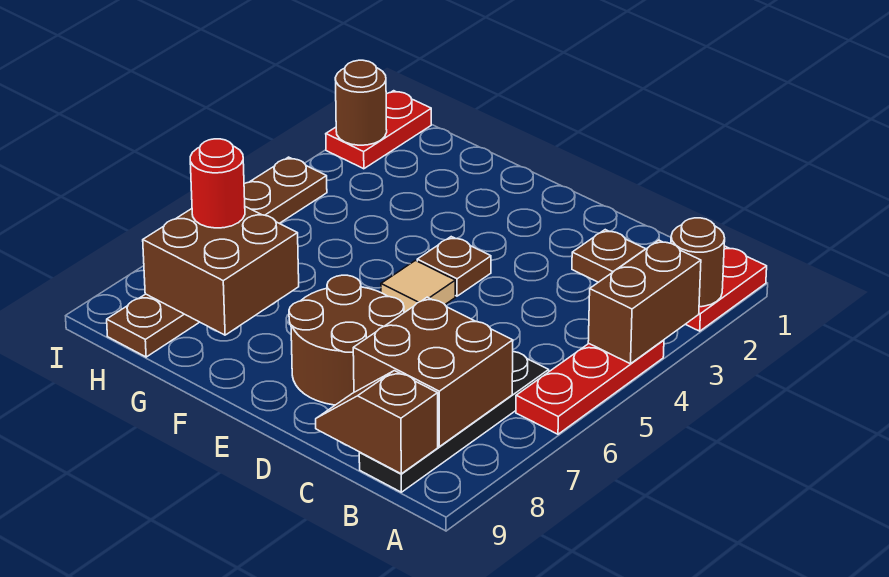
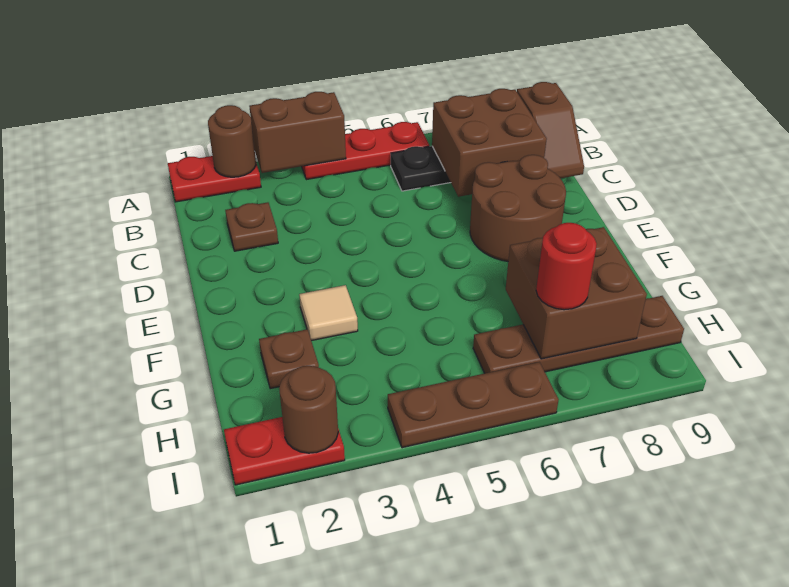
brown 1x1 plate [417,237,491,296] -> brown 1x1 plate moved to [259,329,319,389]
tan 1x1 tile [381,261,455,313] -> tan 1x1 tile moved to [299,285,358,341]

